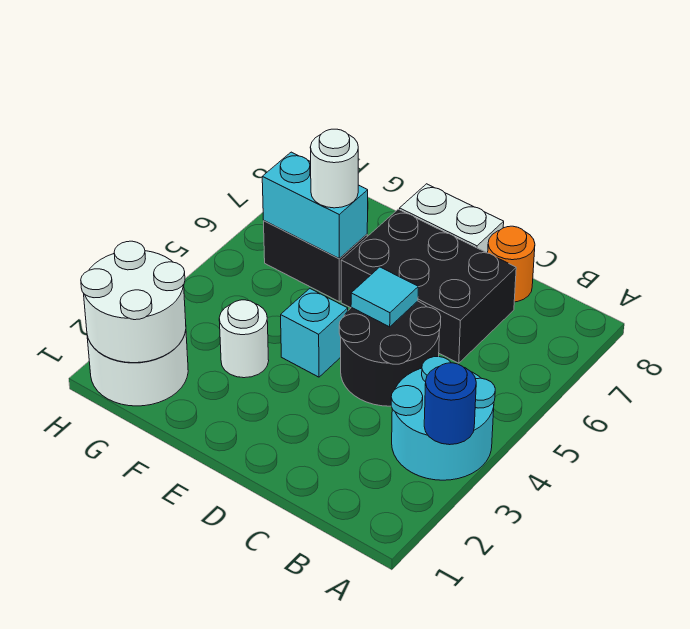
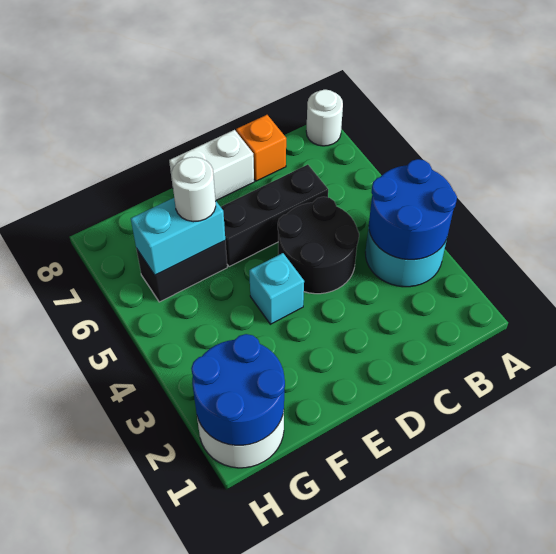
blue 1x1 round brick [424,363,476,445] -> blue 2x2 round brick [369,159,457,260]
black 2x3 brick [341,209,516,363] -> black 1x3 brick [221,165,328,267]
orange 1x1 round brick [488,226,535,302] -> orange 1x1 brick [236,115,286,181]
cyan 1x1 tile [351,267,418,327] -> none
white 1x1 round brick [219,300,269,378] -> white 1x1 round brick moved to [306,90,343,146]
white 2x2 round brick [81,241,186,363] -> blue 2x2 round brick [191,334,285,445]

